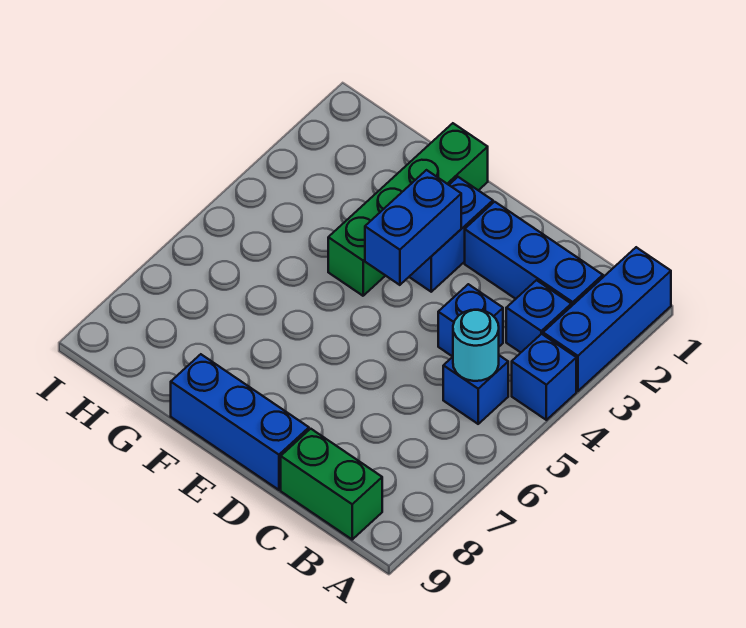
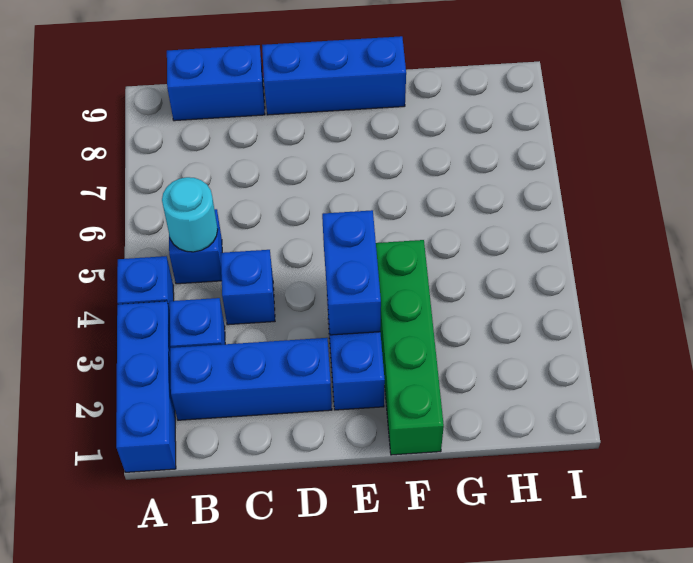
green 1x2 brick [281,429,382,539] -> blue 1x2 brick [167,45,265,121]

